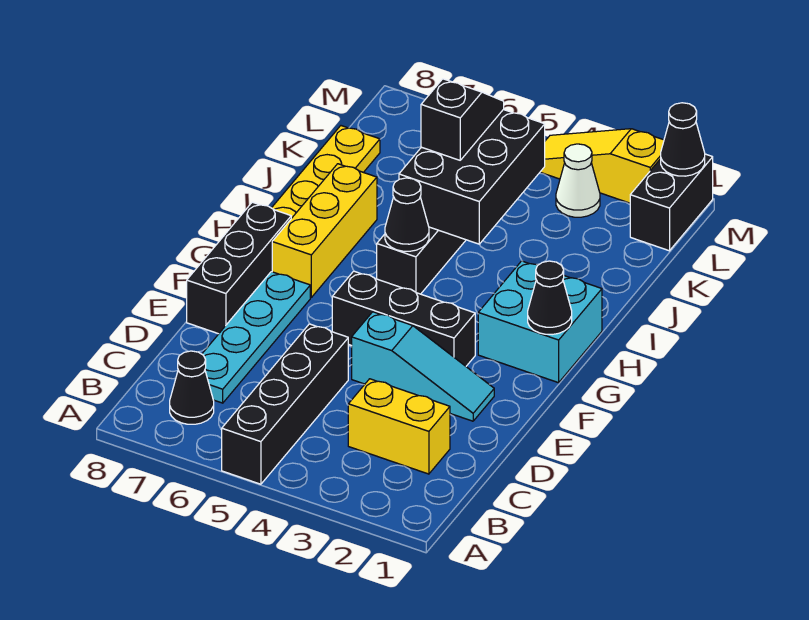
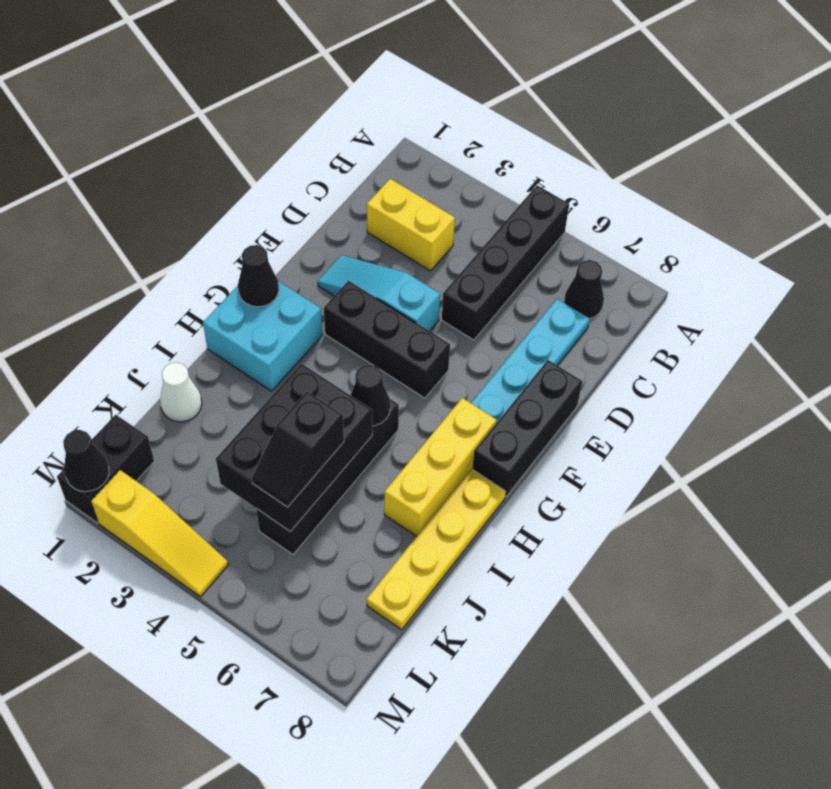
white 1x1 cone [556,144,600,217] -> white 1x1 cone moved to [160,362,202,422]

